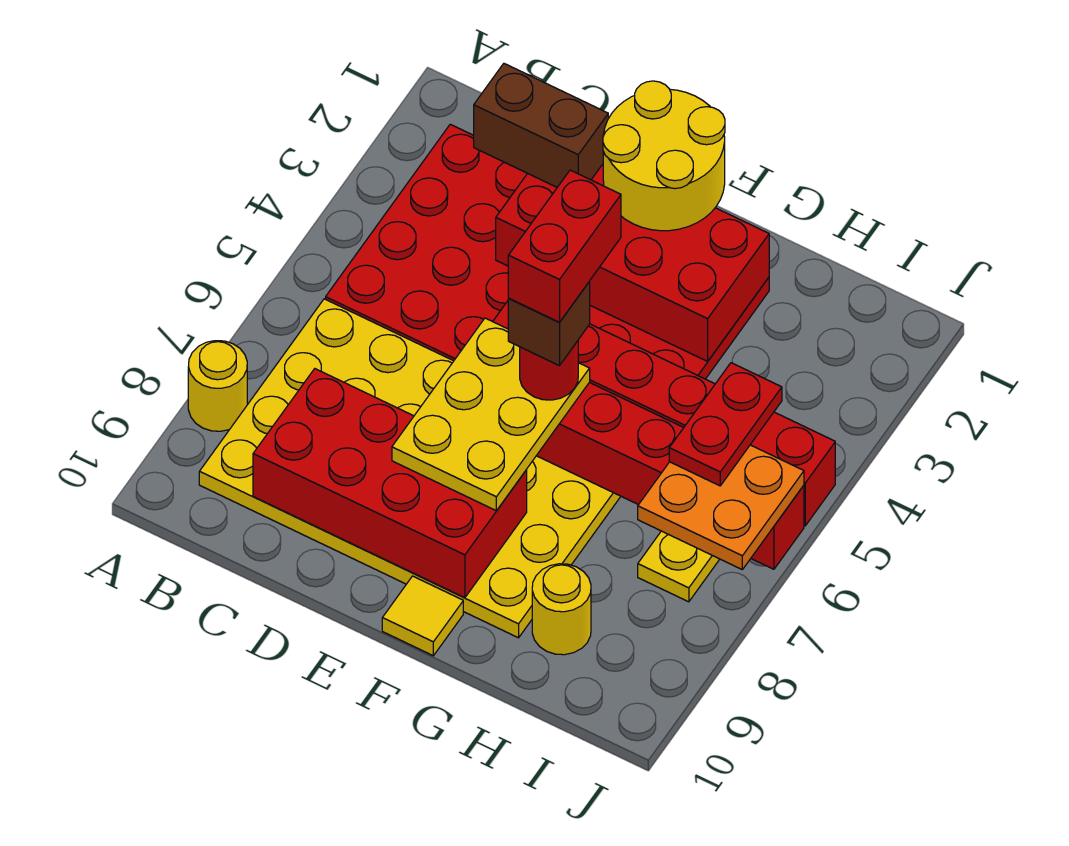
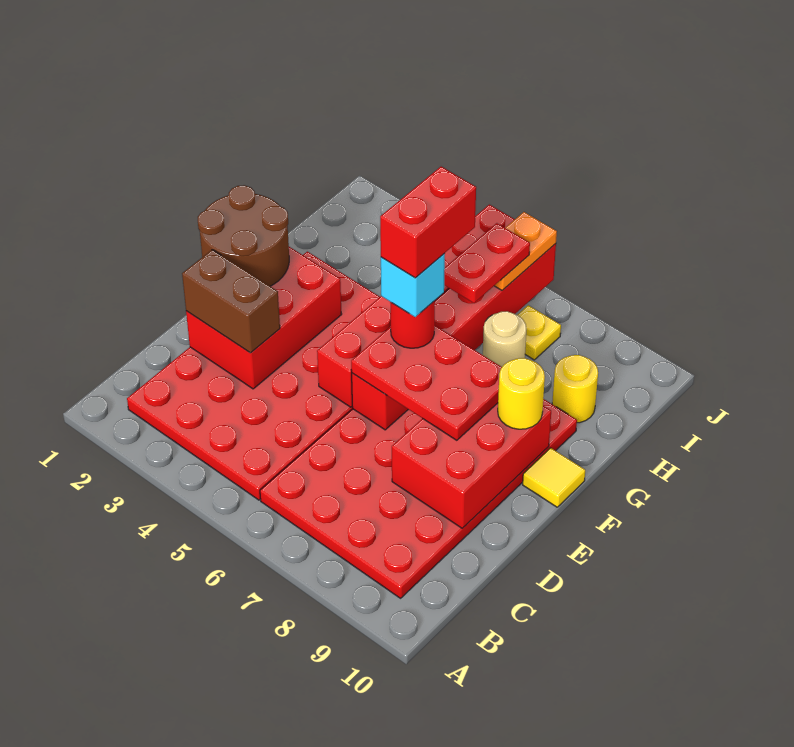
yellow 1x1 round brick [188,341,247,431] -> yellow 1x1 round brick moved to [498,358,545,429]
yellow 4x6 plate [199,299,621,638] -> red 4x6 plate [260,399,577,598]
brown 1x2 brick [474,64,608,187] -> brown 1x2 brick turned to [182,250,280,353]
red 2x4 brick [253,369,527,598] -> red 2x3 brick [392,403,551,528]
red 2x4 brick [496,164,769,361] -> red 2x3 brick [186,247,342,389]
yellow 2x2 round brick [603,81,725,231] -> brown 2x2 round brick [198,185,289,286]
yellow 2x3 plate [392,318,590,511] -> red 2x3 plate [351,326,502,440]
red 1x2 brick [508,170,621,322] -> red 1x2 brick turned to [380,166,476,278]
brown 1x1 brick [508,282,590,366] -> cyan 1x1 brick [381,254,445,317]
none -> tan 1x1 round brick [483,311,526,367]
red 1x2 plate [669,363,782,486] -> red 1x2 plate turned to [444,223,530,303]
orange 2x2 plate [638,445,804,569] -> orange 1x2 plate [494,212,557,290]

